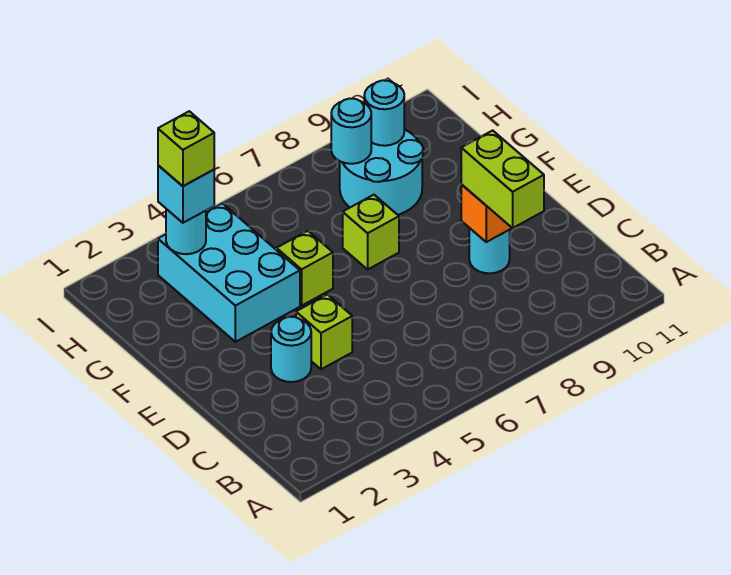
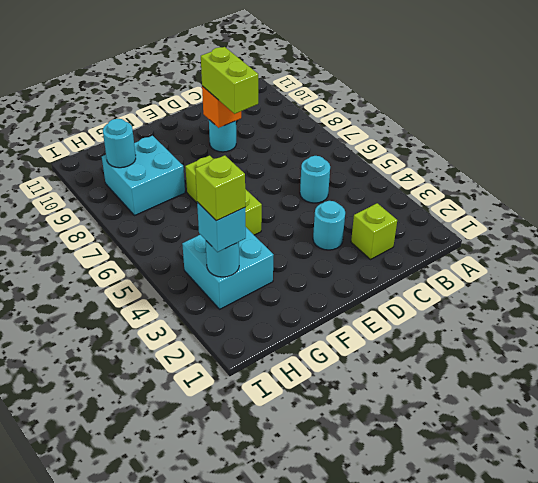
lime 1x2 brick [461,130,544,228] -> lime 1x2 brick turned to [201,47,258,114]
lime 1x1 brick [296,294,352,369] -> lime 1x1 brick moved to [351,203,397,259]
cyan 2x3 brick [158,203,300,342] -> cyan 2x2 brick [182,228,273,309]
cyan 2x2 round brick [340,129,423,215] -> cyan 2x2 brick [102,136,185,215]
cyan 1x1 round brick [331,98,371,164] -> cyan 1x1 round brick moved to [300,156,330,203]

